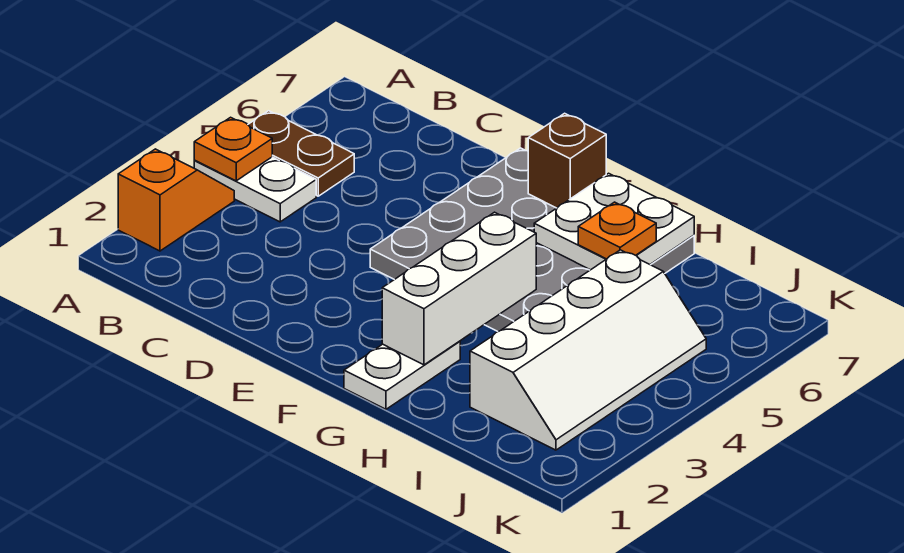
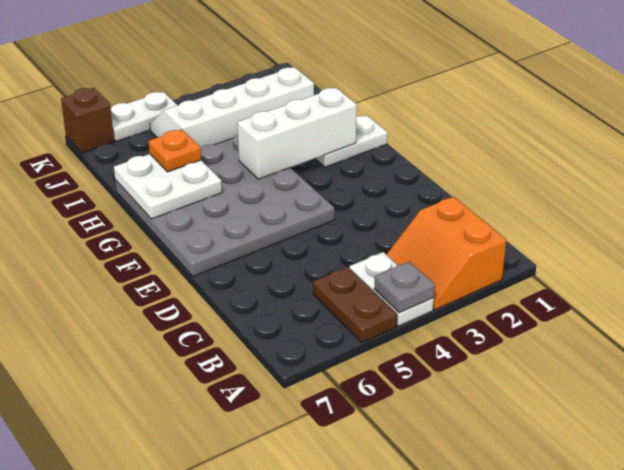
orange 1x2 slope [118,149,234,251] -> orange 2x2 slope [386,197,506,310]
orange 1x1 plate [194,117,272,181] -> grey 1x1 plate [374,262,435,313]
brown 1x1 brick [528,113,606,208] -> brown 1x1 brick moved to [61,88,114,153]
none -> white 1x2 plate [111,92,178,141]

